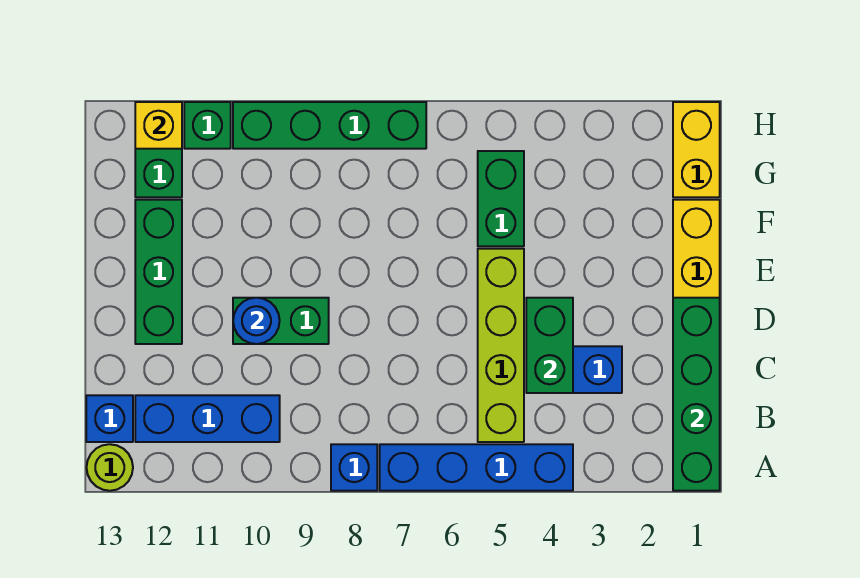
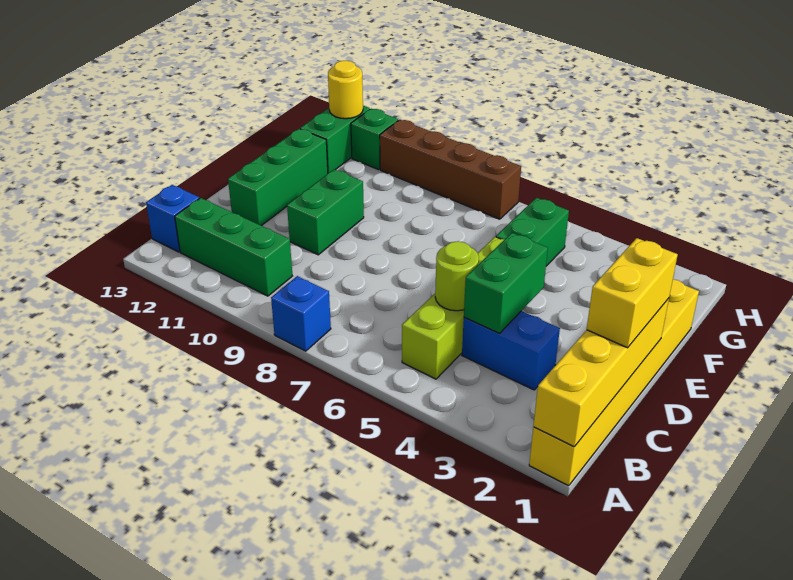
green 1x4 brick [673,298,720,491] -> yellow 1x4 brick [533,298,669,447]
blue 1x4 brick [380,444,573,491] -> none
lime 1x1 round brick [87,444,133,491] -> lime 1x1 round brick moved to [435,241,479,311]
blue 1x3 brick [135,395,280,442] -> green 1x3 brick [175,198,292,296]
green 1x2 brick [233,298,329,344] -> green 1x2 brick turned to [287,169,364,255]
blue 1x1 round brick [233,298,280,344] -> none
yellow 1x2 brick [673,102,720,197] -> yellow 1x2 brick moved to [587,238,678,348]
green 1x4 brick [233,102,426,149] -> brown 1x4 brick [380,120,521,219]
yellow 1x1 brick [135,102,182,149] -> yellow 1x1 round brick [328,61,363,119]

